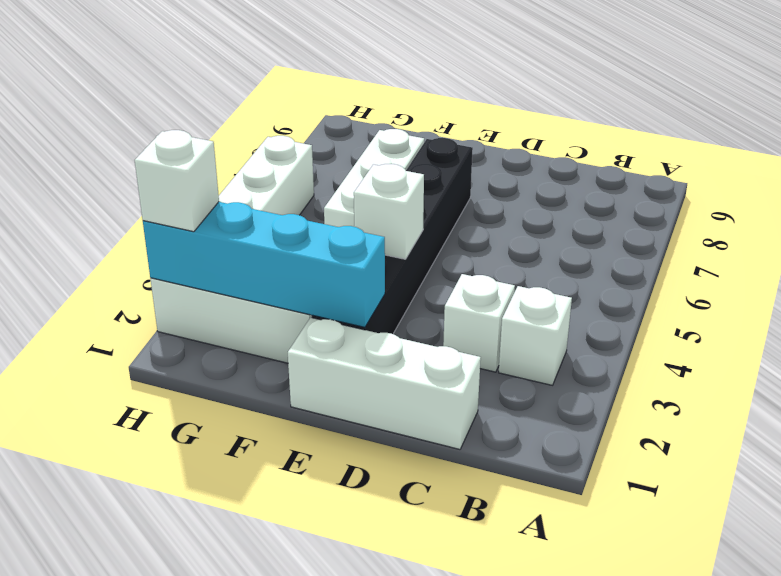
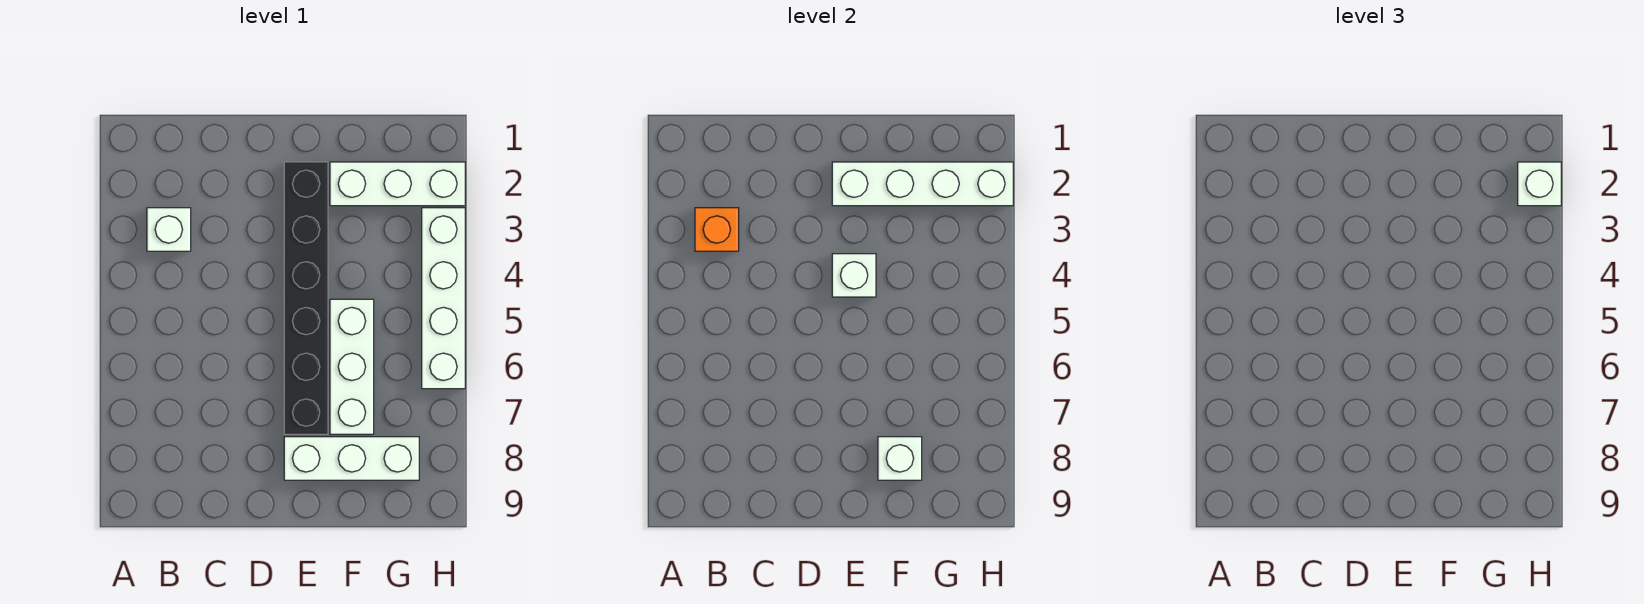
none -> orange 1x1 brick [695,208,739,251]
white 1x3 brick [288,317,481,449] -> white 1x3 brick moved to [284,437,419,480]
white 1x1 brick [443,274,515,372] -> white 1x1 brick moved to [878,437,922,480]
cyan 1x4 brick [143,202,385,327] -> white 1x4 brick [832,162,1013,206]

